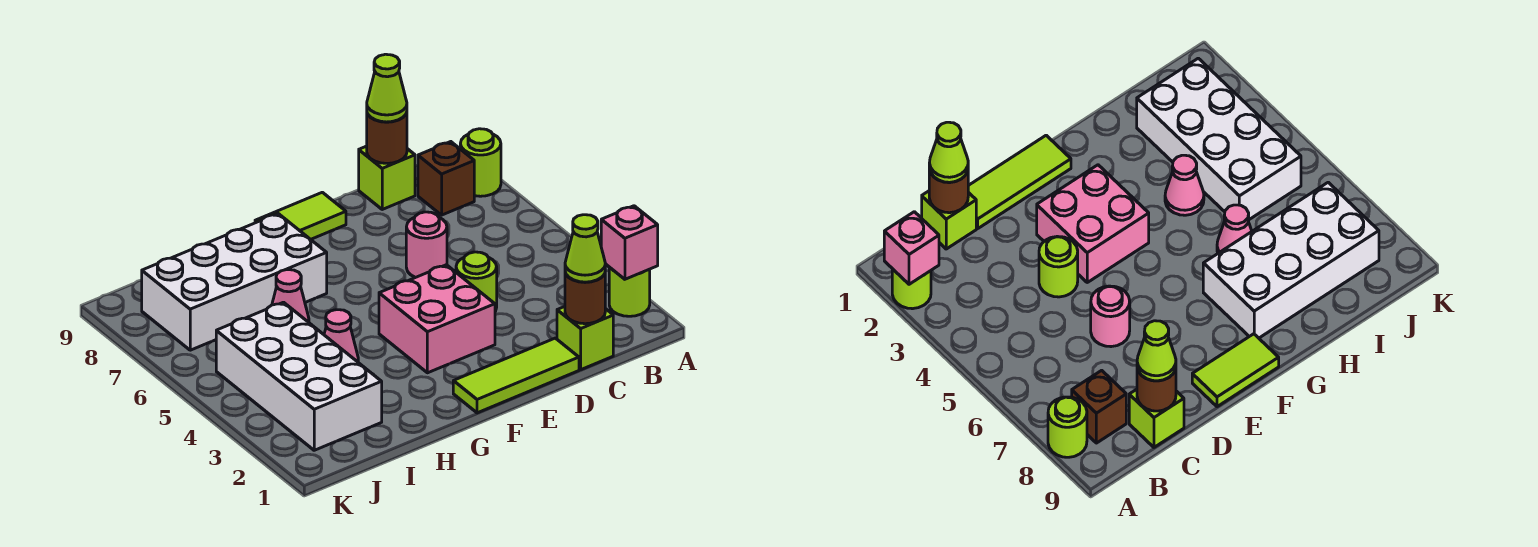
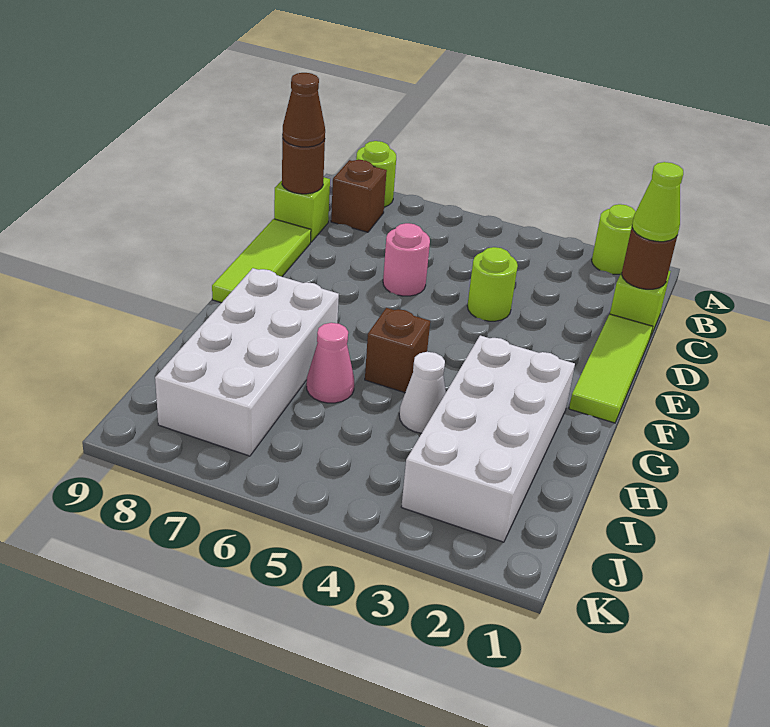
pink 1x1 brick [601,206,658,279] -> none
lime 1x1 cone [367,54,407,122] -> brown 1x1 cone [282,73,325,147]
pink 2x2 brick [379,265,495,373] -> none
lime 1x2 tile [255,192,346,239] -> lime 1x3 tile [212,219,311,303]
none -> brown 1x1 brick [365,308,430,393]
pink 1x1 cone [324,310,358,362] -> white 1x1 cone [399,352,446,433]
white 2x4 brick [216,302,382,450] -> white 2x4 brick turned to [401,335,575,542]

